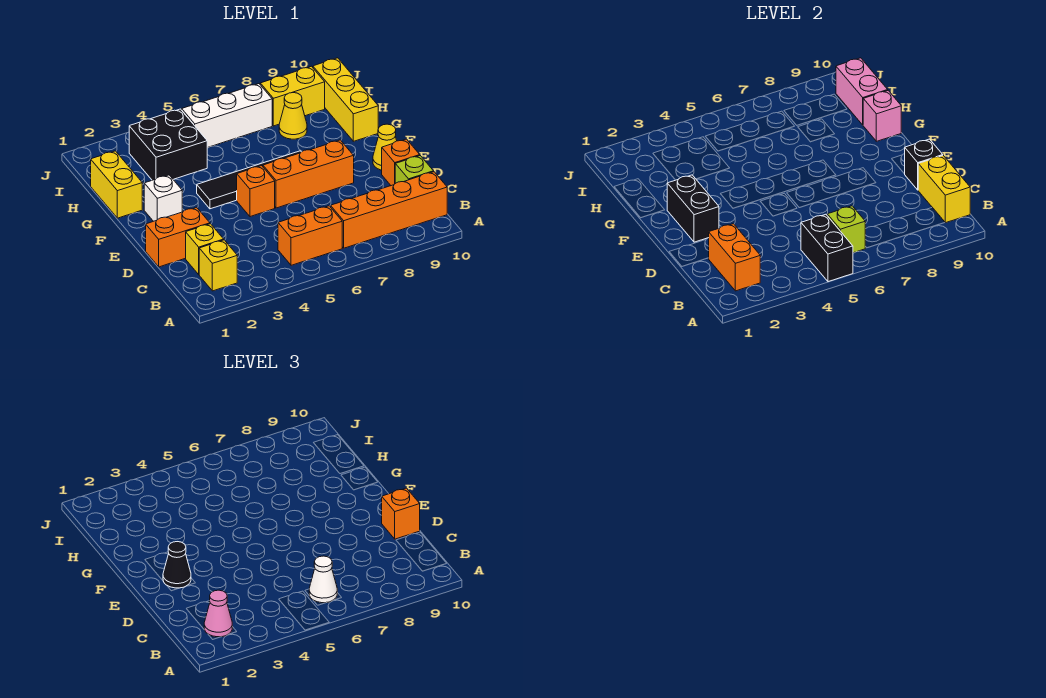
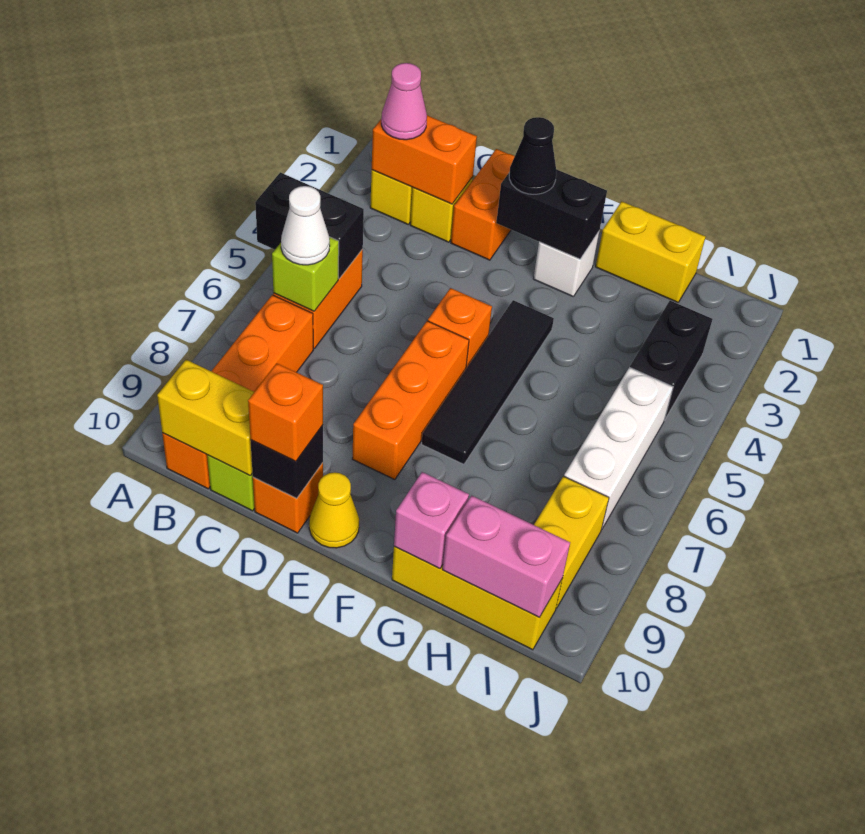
black 2x2 brick [129,109,207,180] -> black 1x2 brick [630,301,712,420]
yellow 1x1 cone [279,93,307,139] -> none

